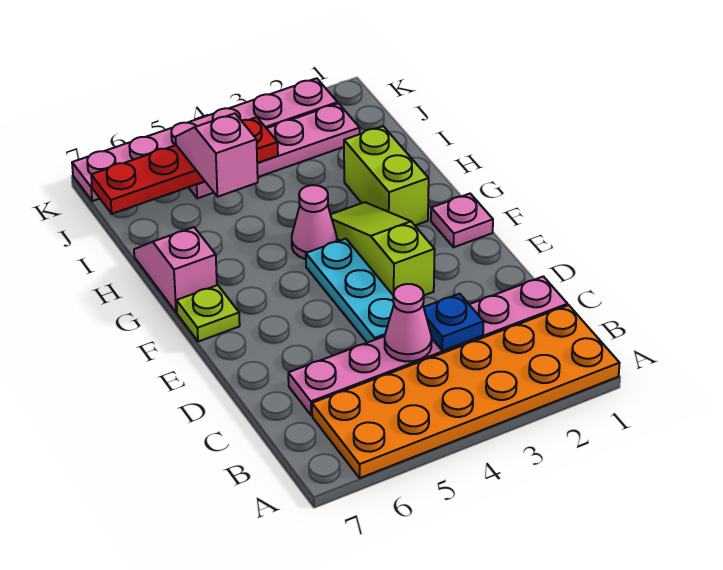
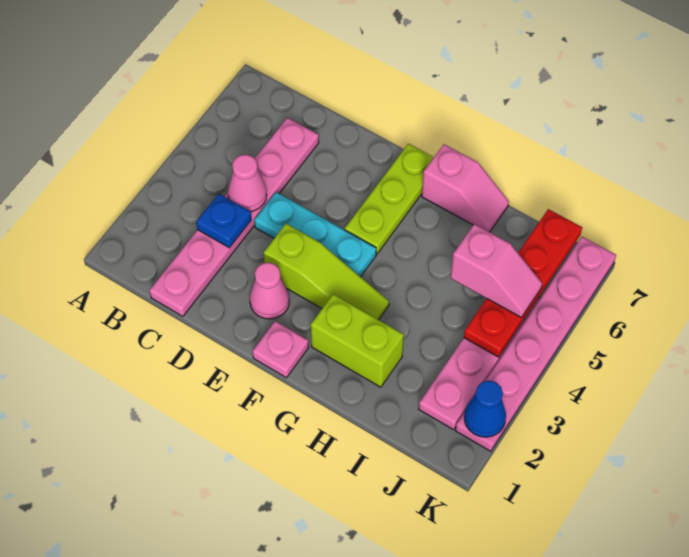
orange 2x6 plate [312,305,620,478] -> none
lime 1x1 plate [177,285,240,342] -> lime 1x3 plate [345,144,434,254]
pink 1x1 cone [292,185,337,259] -> pink 1x1 cone moved to [250,262,289,319]
none -> blue 1x1 cone [464,380,506,437]

